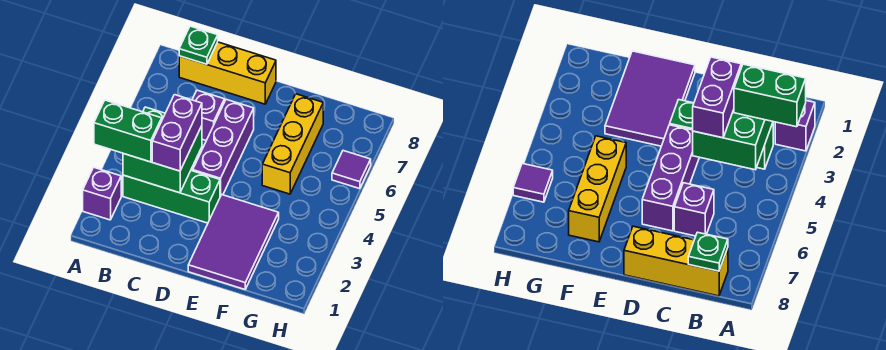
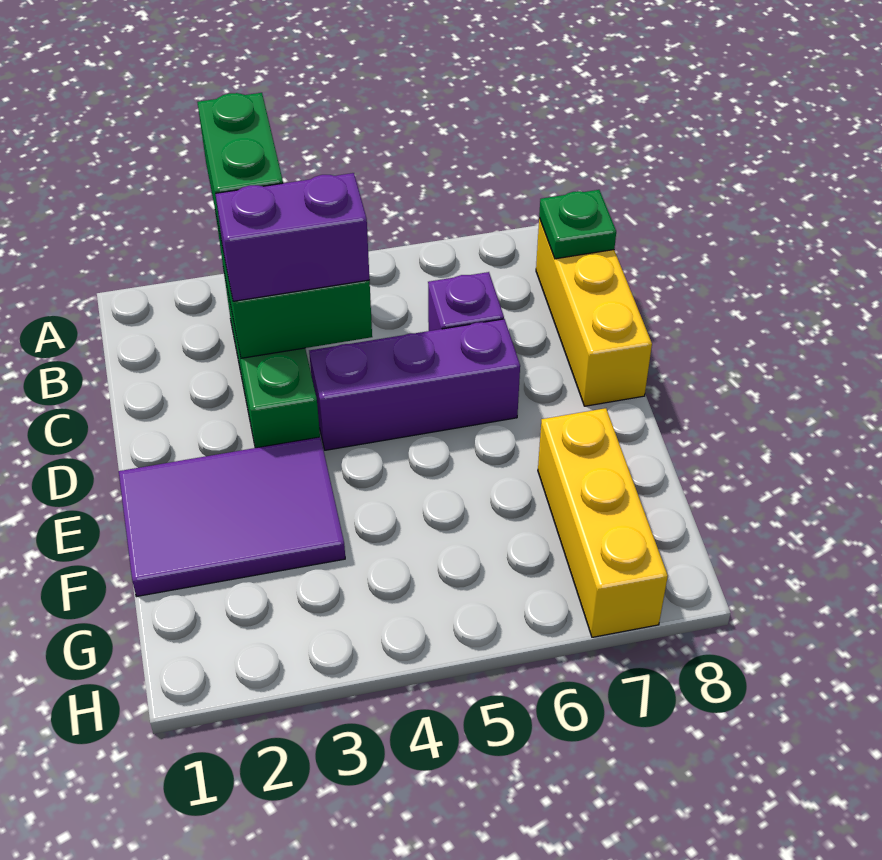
purple 1x1 brick [83,167,121,220] -> none
yellow 1x3 brick [262,94,323,194] -> yellow 1x3 brick turned to [538,408,668,637]
purple 1x1 tile [332,151,371,189] -> none

